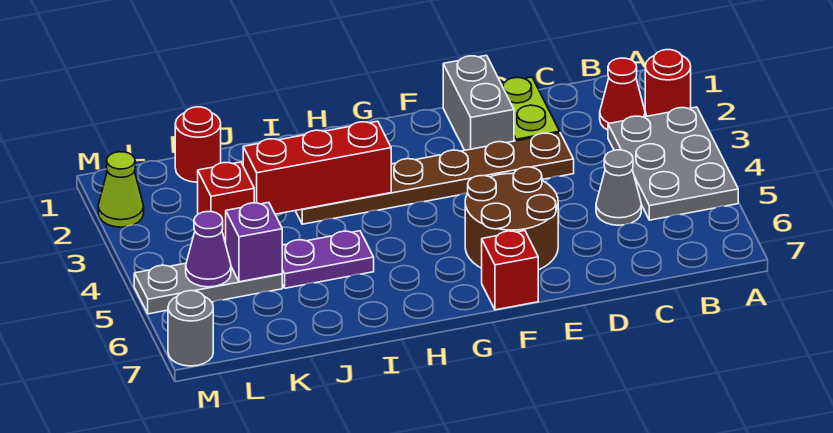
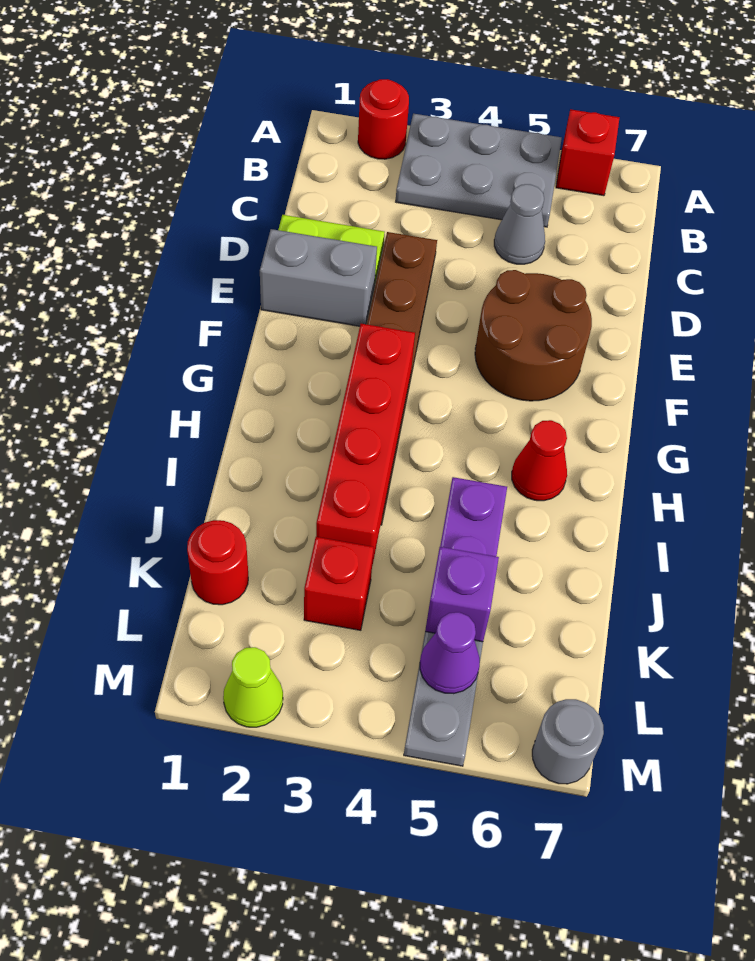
red 1x1 cone [600,58,645,130] -> red 1x1 cone moved to [512,420,567,501]
red 1x1 brick [482,231,538,310] -> red 1x1 brick moved to [556,109,620,196]
red 1x3 brick [243,121,391,214] -> red 1x4 brick [316,324,415,564]

